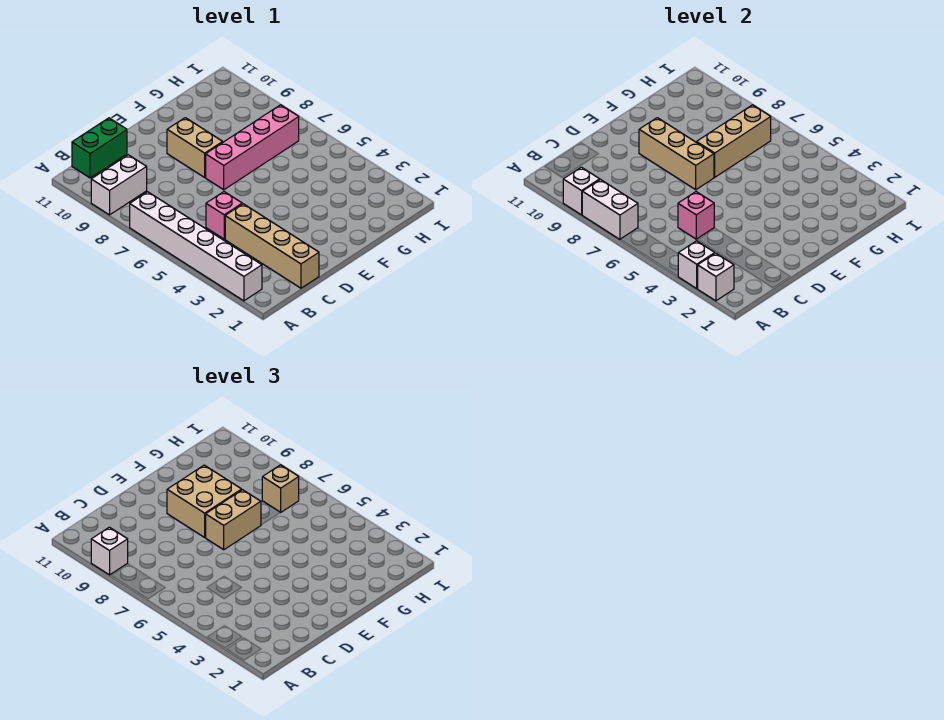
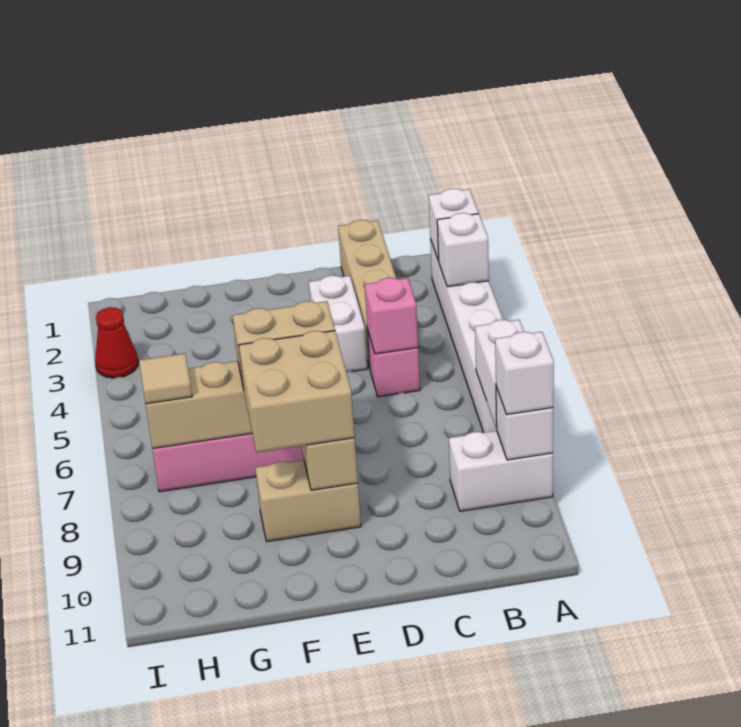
green 1x2 brick [72,118,127,178] -> none
none -> white 1x2 brick [309,276,367,372]
tan 1x2 brick [167,118,223,177] -> tan 1x2 brick turned to [255,460,361,542]
tan 1x1 brick [262,465,299,512] -> tan 1x1 tile [139,353,192,404]
none -> red 1x1 cone [95,307,138,378]

